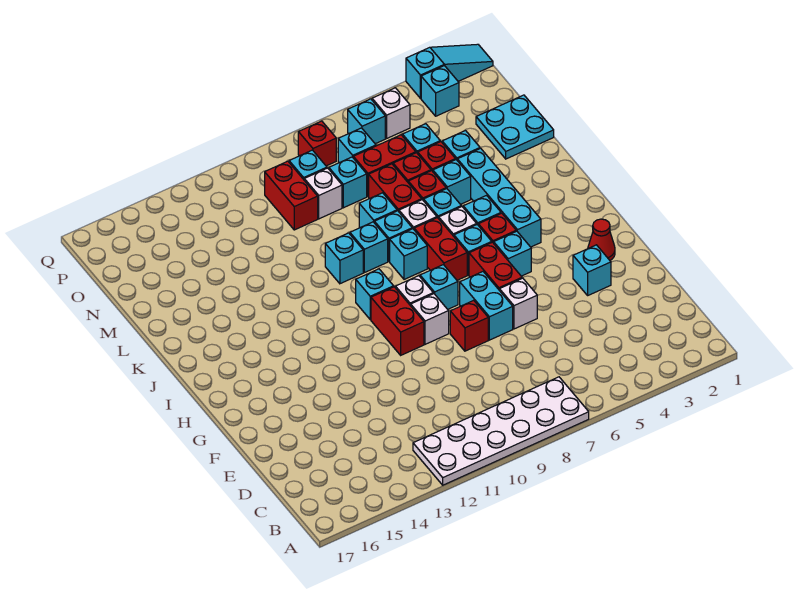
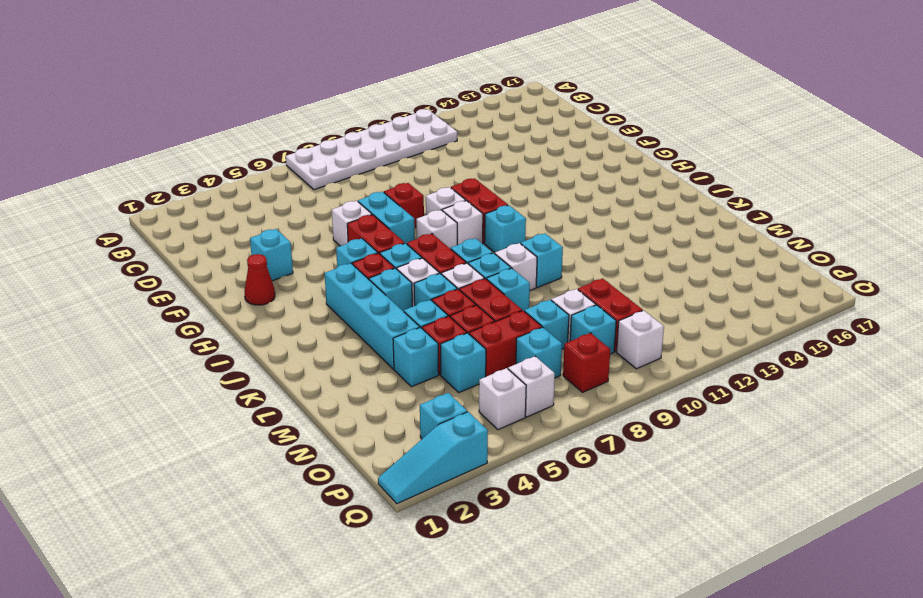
cyan 1x1 brick [420,265,458,309] -> white 1x1 brick [416,210,457,249]
cyan 1x1 brick [350,222,388,273] -> white 1x1 brick [495,243,537,291]
cyan 2x2 plate [476,95,554,159] -> none
cyan 1x1 brick [348,99,385,144] -> white 1x1 brick [508,356,555,417]
none -> white 1x1 brick [616,310,664,369]

